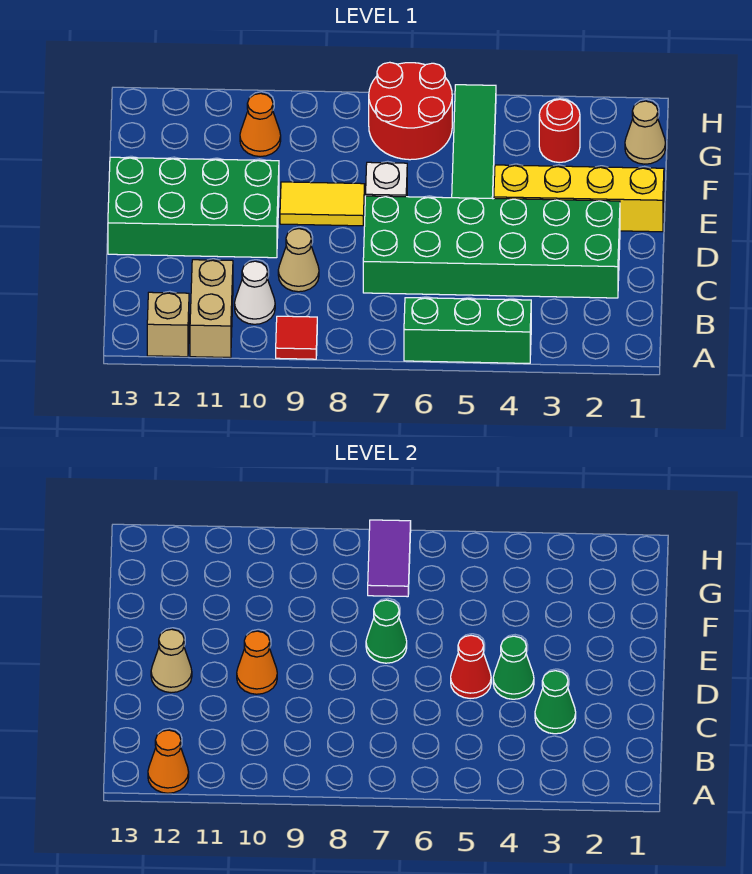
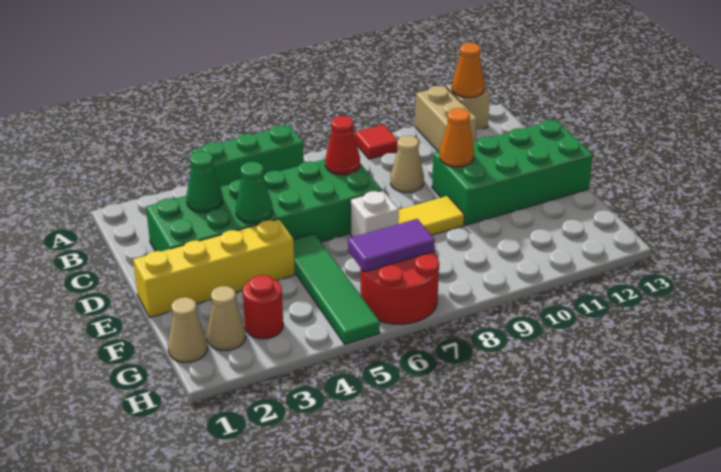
white 1x1 cone [235,261,275,324] -> none
red 1x1 cone [451,635,491,699] -> red 1x1 cone moved to [325,116,360,175]
tan 1x1 cone [151,629,192,693] -> tan 1x1 cone moved to [207,286,246,350]
green 1x1 cone [366,600,407,663] -> none
purple 1x2 tile [368,520,411,597] -> purple 1x2 tile turned to [348,219,435,272]
orange 1x1 cone [240,93,281,157] -> none

